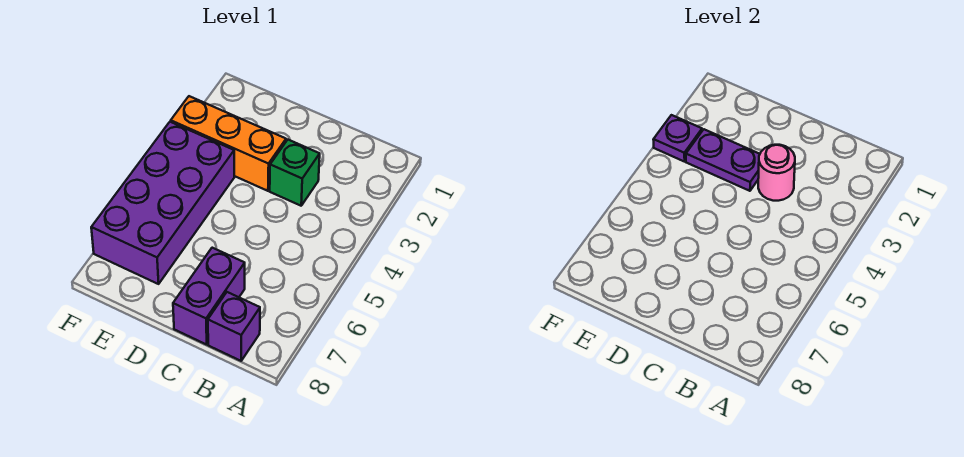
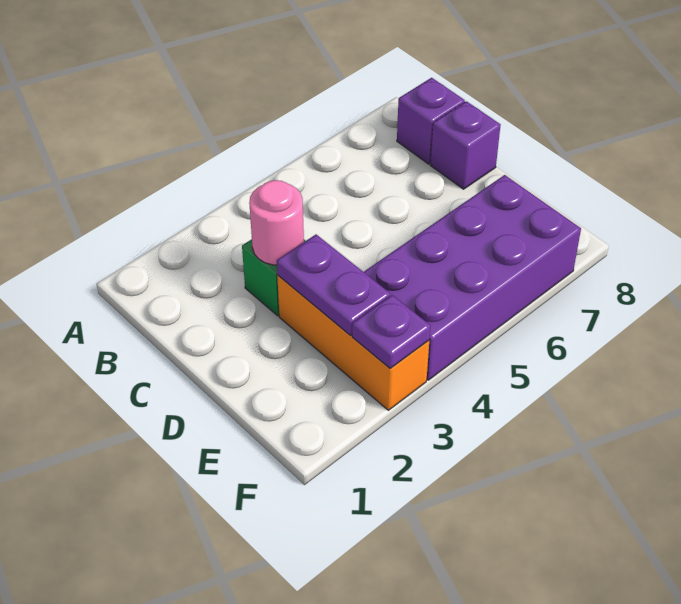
purple 1x2 brick [173,248,245,345] -> purple 1x1 brick [431,101,501,189]

